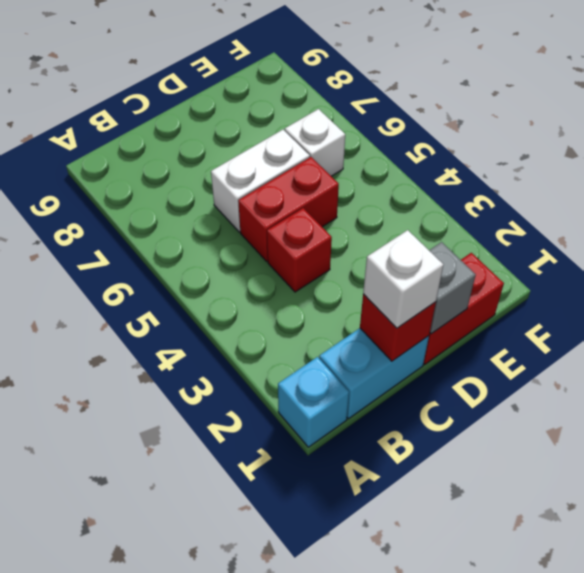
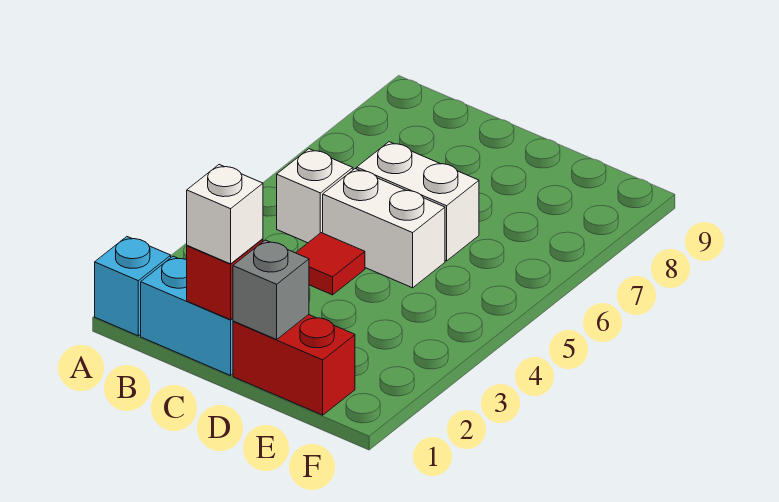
red 1x1 brick [267,208,332,292] -> red 1x1 tile [296,233,365,295]
red 1x2 brick [238,157,339,261] -> white 1x2 brick [323,169,445,288]
white 1x1 brick [285,109,345,176] -> white 1x1 brick moved to [277,149,353,243]

